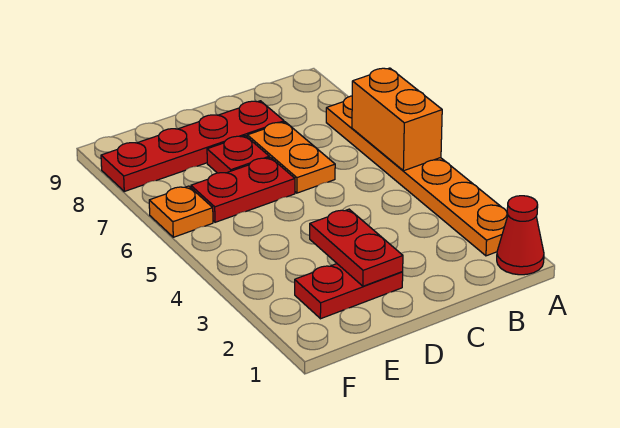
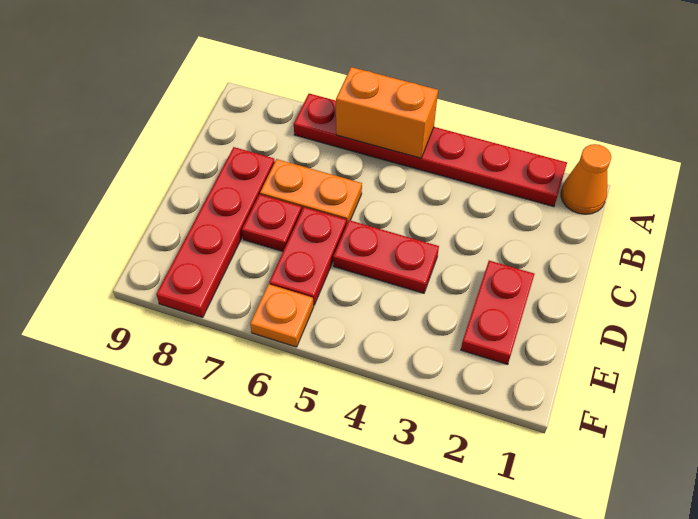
red 1x1 cone [497,196,544,275] -> orange 1x1 cone [561,144,611,214]
orange 1x6 plate [326,96,508,256] -> red 1x6 plate [294,94,567,207]
red 1x2 plate [310,209,403,286] -> red 1x2 plate moved to [333,220,439,293]

